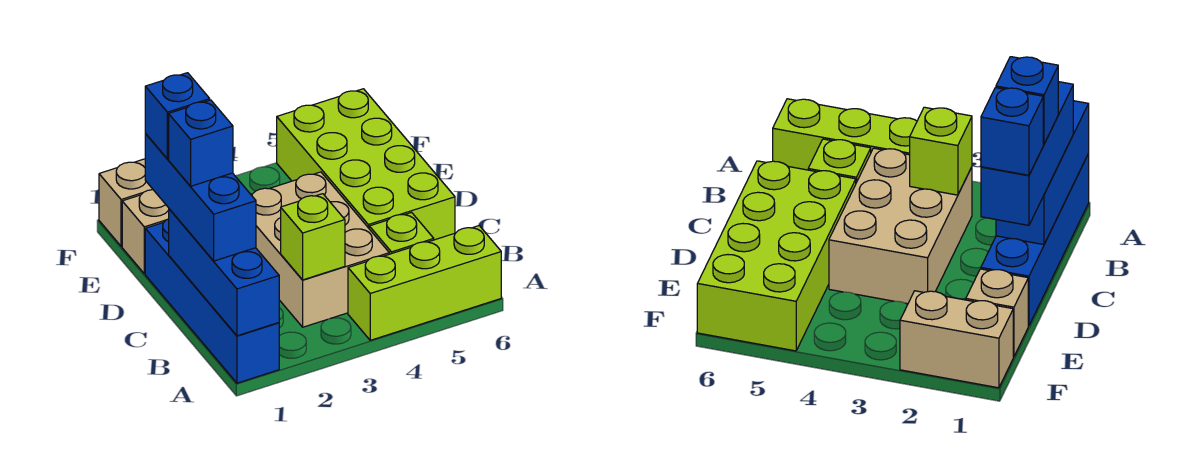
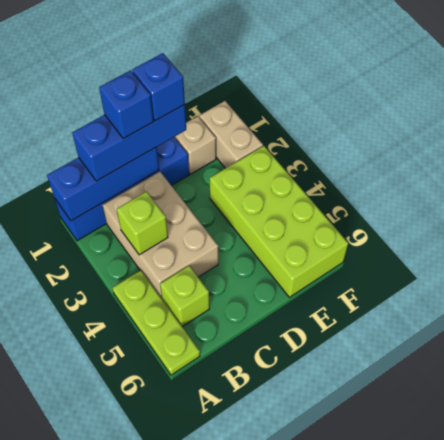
lime 1x3 brick [348,226,501,340] -> lime 1x3 plate [113,270,200,375]
tan 2x3 brick [251,172,389,327] -> tan 2x3 brick turned to [103,172,218,298]
lime 2x4 brick [277,89,455,240] -> lime 2x4 brick turned to [210,146,348,297]

